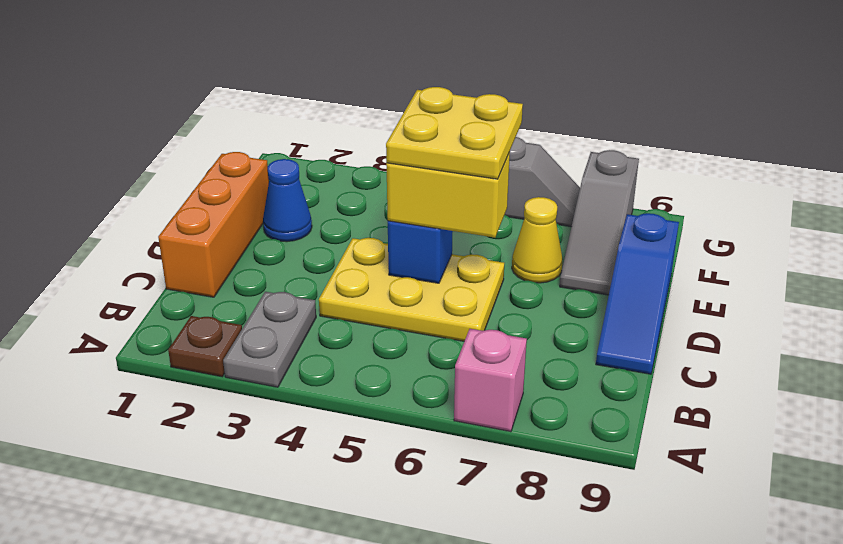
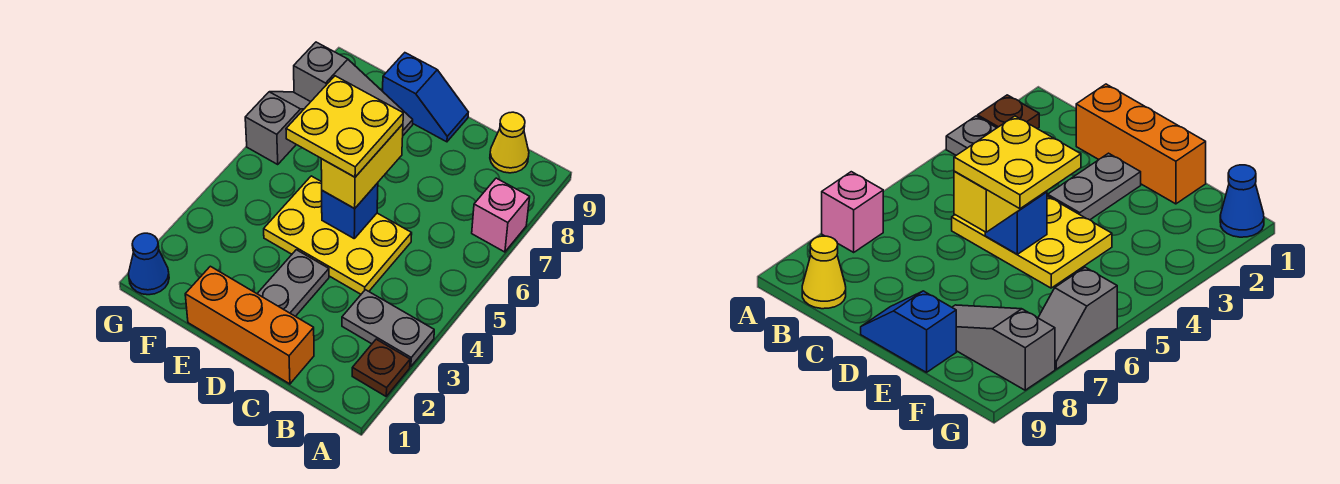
yellow 2x3 plate [319,238,504,341] -> yellow 2x3 plate turned to [264,176,412,294]
blue 1x3 slope [596,213,679,374] -> blue 1x2 slope [383,53,468,142]
none -> grey 1x2 plate [257,250,329,316]
blue 1x1 cone [263,159,312,242] -> blue 1x1 cone moved to [129,233,169,295]
yellow 1x1 cone [512,197,563,283] -> yellow 1x1 cone moved to [490,112,529,173]

